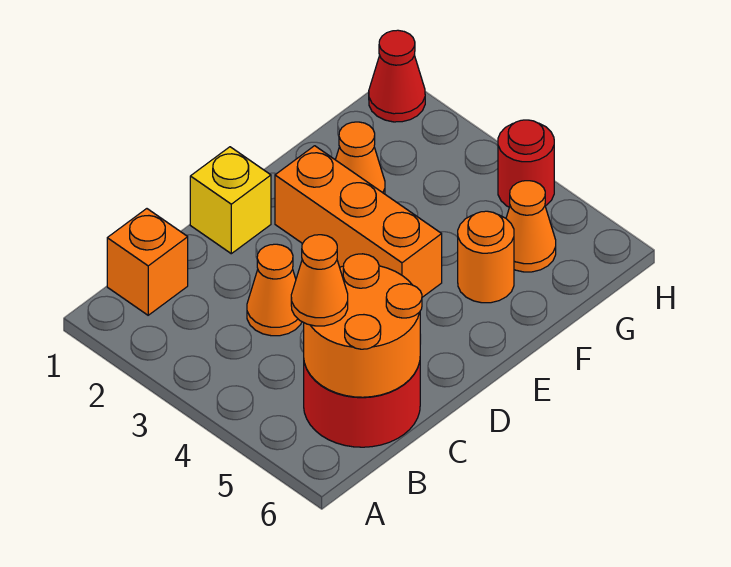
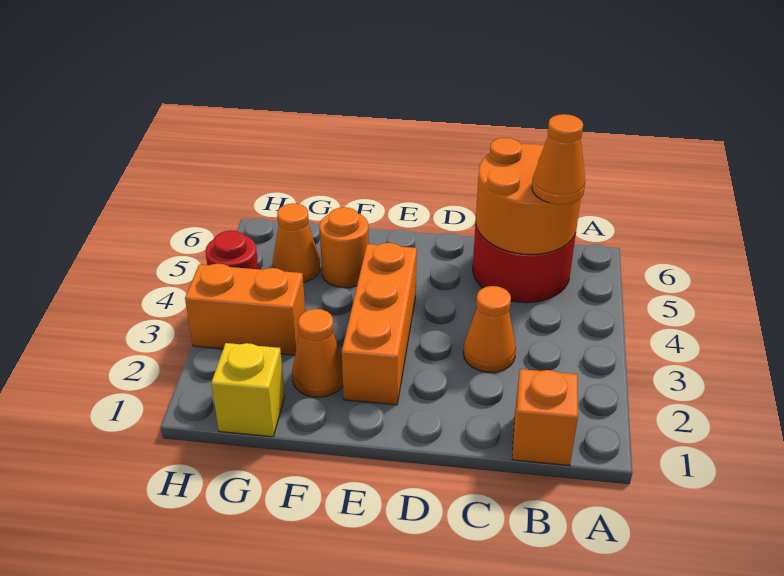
yellow 1x1 brick [190,147,271,254] -> yellow 1x1 brick moved to [211,343,285,437]
none -> orange 1x2 brick [185,264,305,355]
red 1x1 cone [369,30,425,122] -> none

